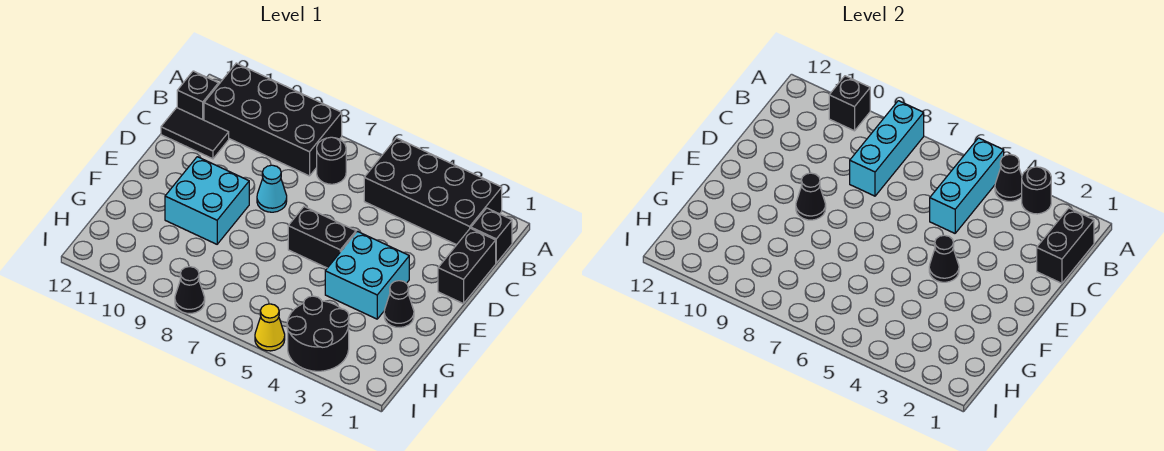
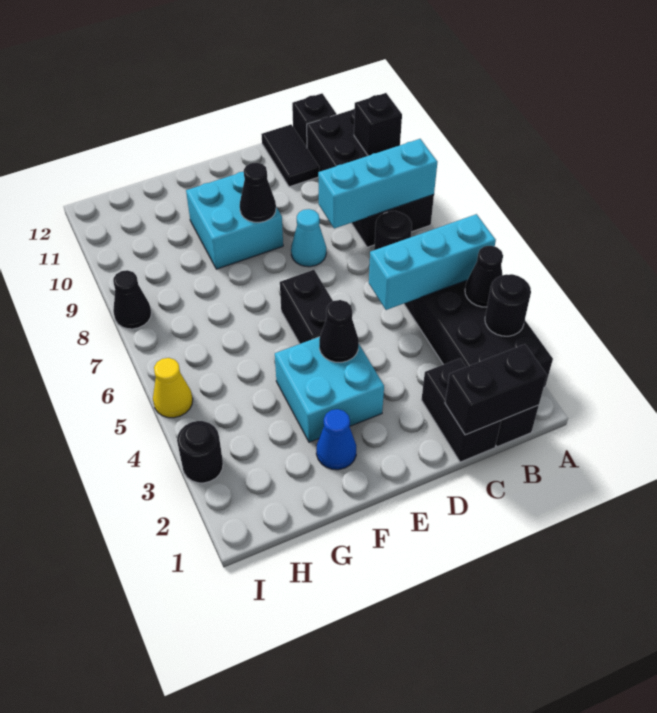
black 1x2 brick [438,228,496,304] -> black 1x2 brick turned to [421,358,501,462]
black 1x1 cone [384,281,414,327] -> blue 1x1 cone [316,409,356,470]
black 2x2 round brick [287,296,349,371] -> black 1x1 round brick [177,421,223,483]

